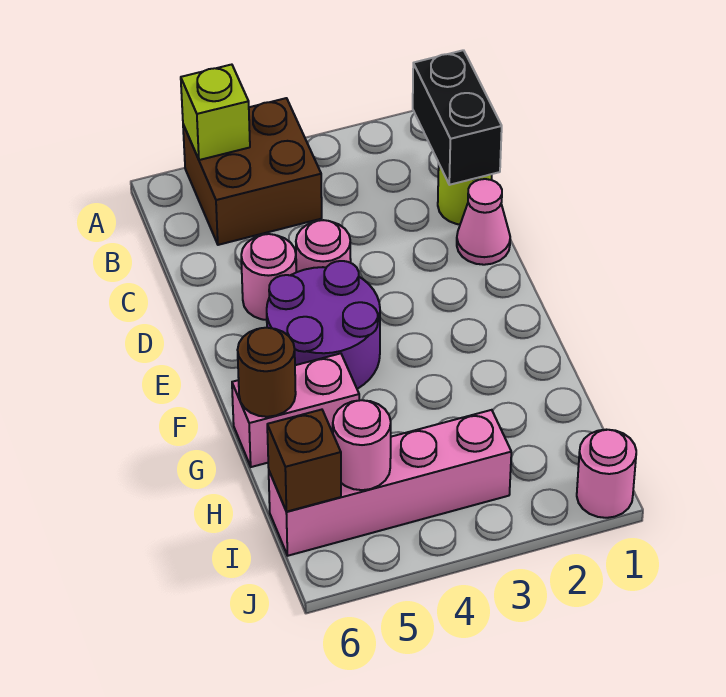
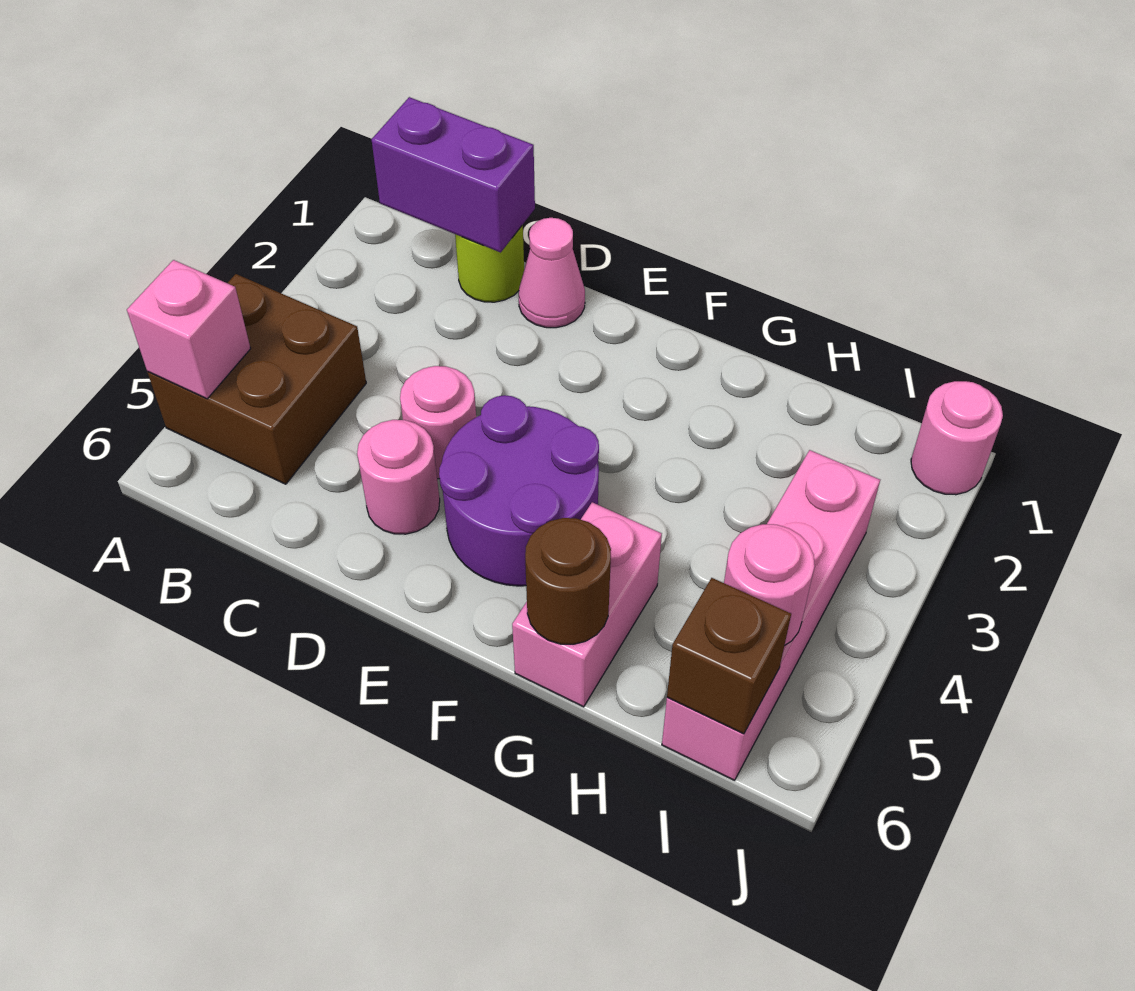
lime 1x1 brick [181,65,250,160] -> pink 1x1 brick [127,260,251,399]
black 1x2 brick [413,50,502,185] -> purple 1x2 brick [371,97,535,252]

